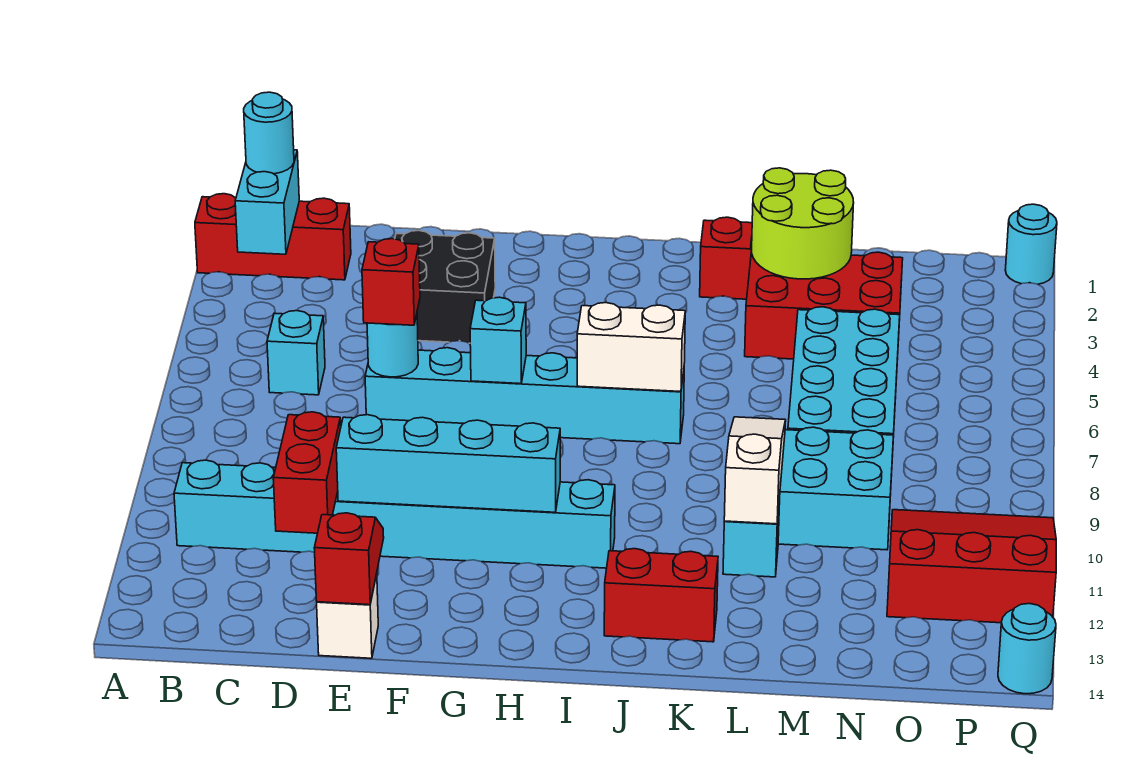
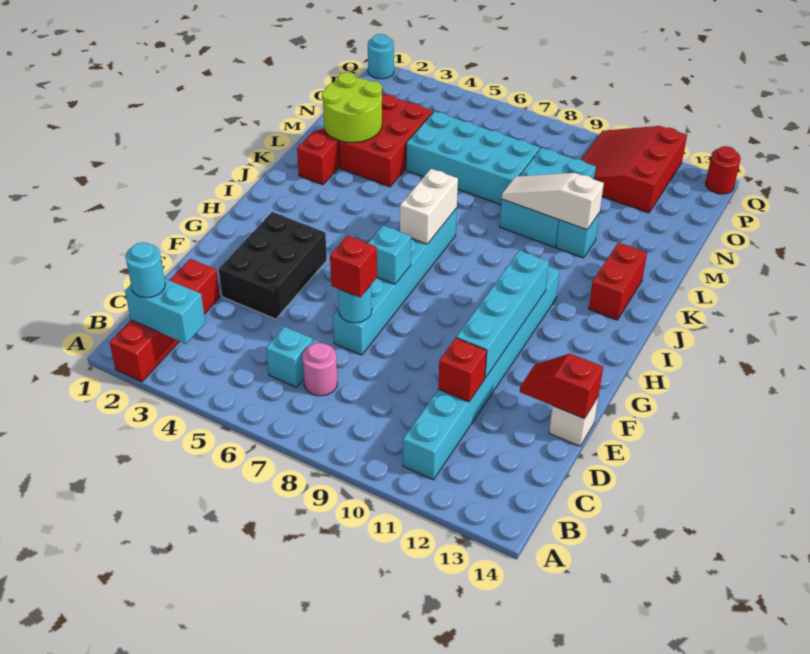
red 1x3 brick [195,194,351,280] -> red 1x4 brick [110,259,220,382]
none -> pink 1x1 round brick [302,343,337,396]
red 1x2 brick [273,412,341,533] -> red 1x1 brick [438,338,487,402]
black 2x2 brick [395,230,495,343] -> black 2x3 brick [219,212,327,319]
cyan 1x1 round brick [998,604,1056,694] -> red 1x1 round brick [705,146,741,194]

